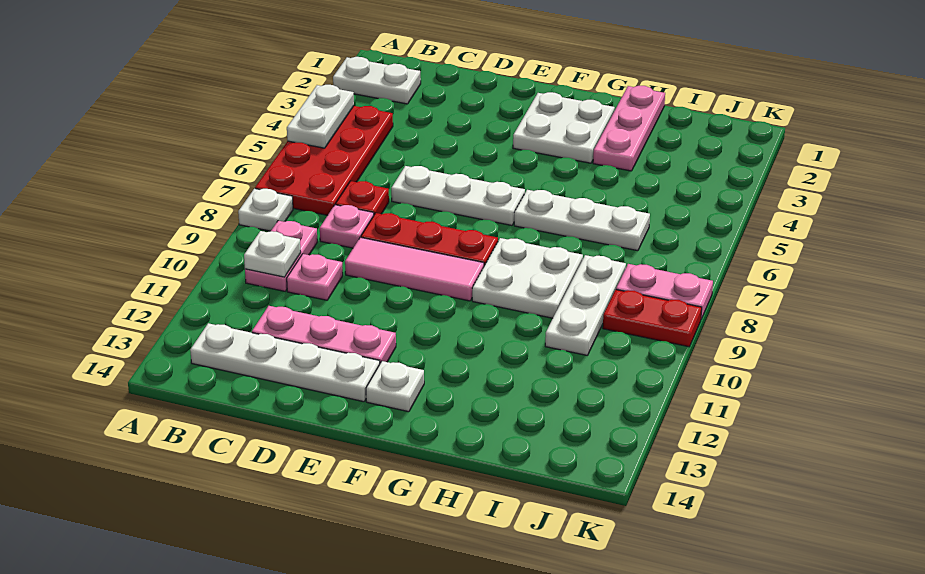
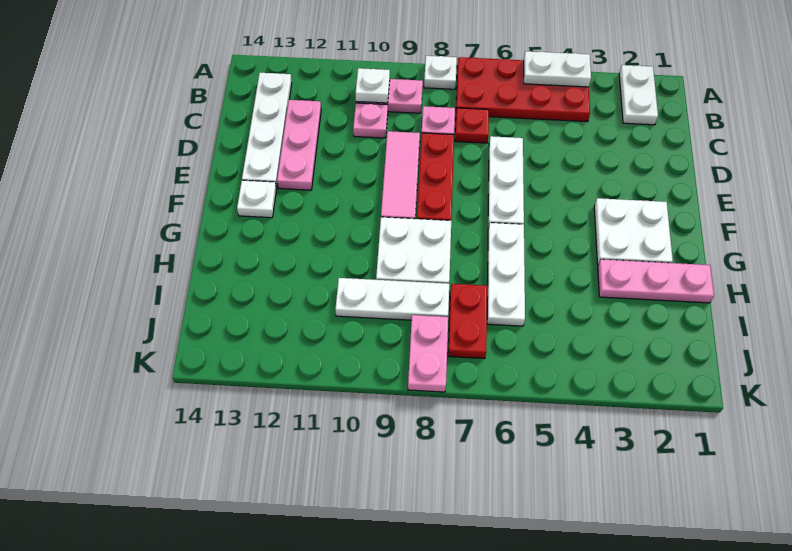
red 1x2 plate [603,290,702,347] -> red 1x2 plate moved to [448,284,487,358]

